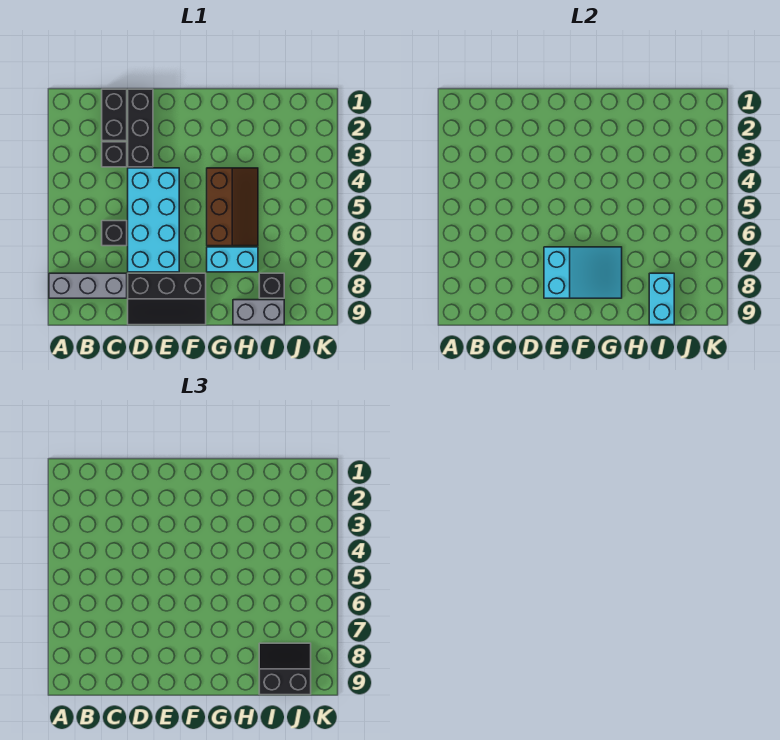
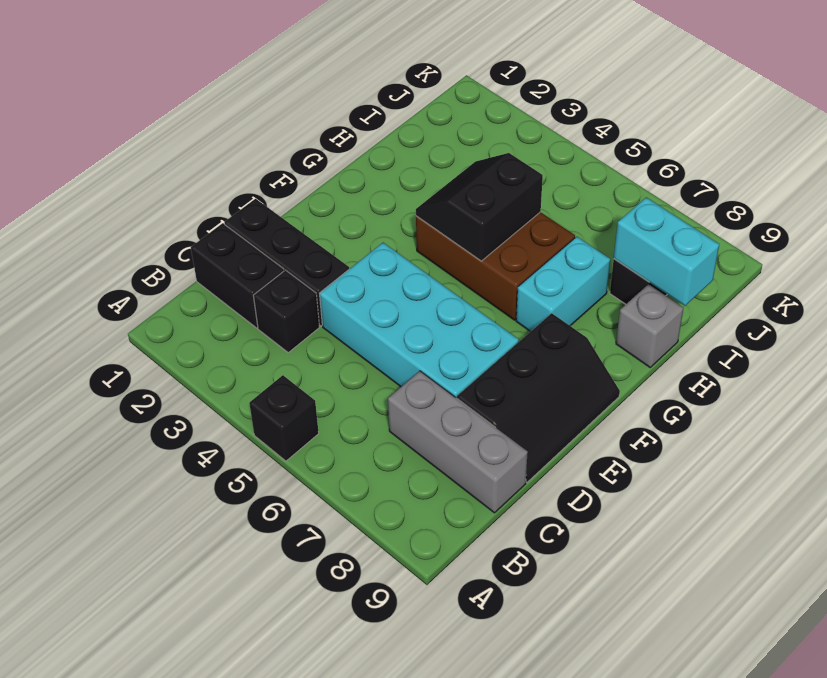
grey 1x3 brick [49,273,127,298] -> grey 1x3 brick turned to [388,371,528,513]
black 1x1 brick [102,221,127,246] -> black 1x1 brick moved to [249,375,319,461]
cyan 2x3 slope [544,247,622,298] -> none
brown 2x3 slope [207,168,258,246] -> brown 2x3 brick [416,212,575,320]
grey 1x2 brick [233,300,284,325] -> grey 1x1 brick [616,284,683,367]
black 2x2 slope [259,643,311,695] -> black 2x2 slope moved to [416,153,543,261]

